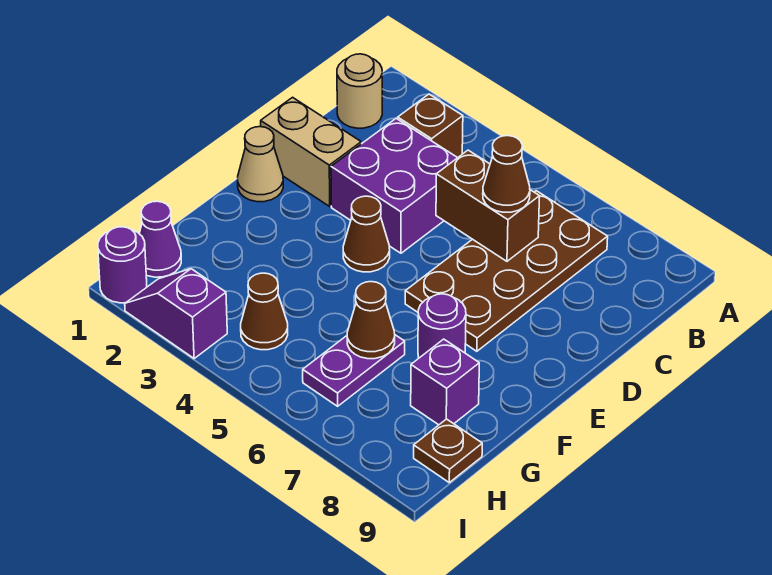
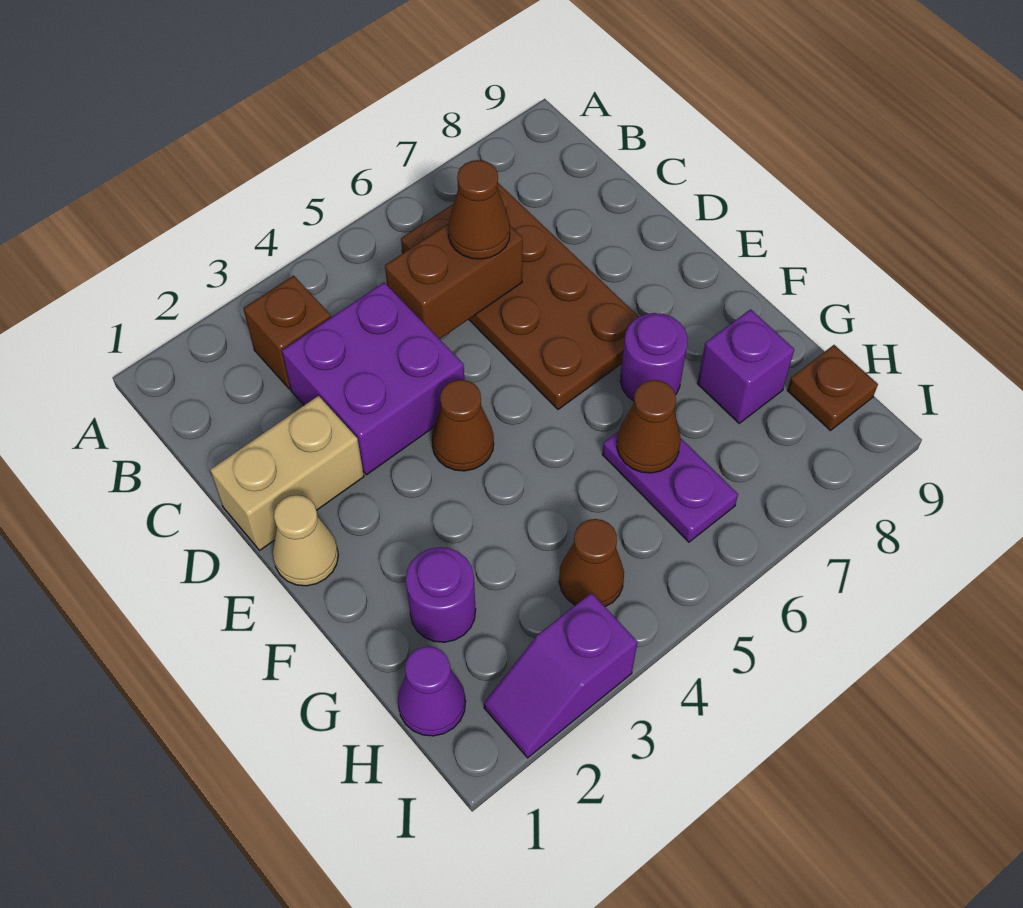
tan 1x1 round brick [337,54,382,128] -> none
purple 1x1 round brick [98,227,147,303] -> purple 1x1 round brick moved to [406,547,476,642]

